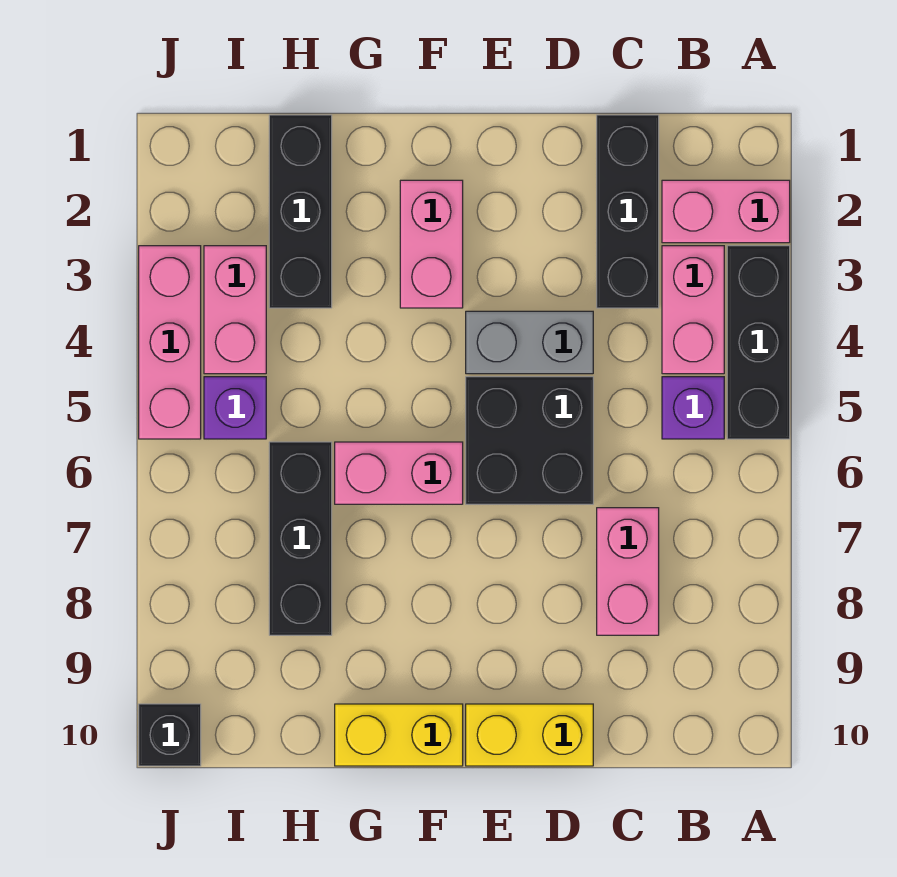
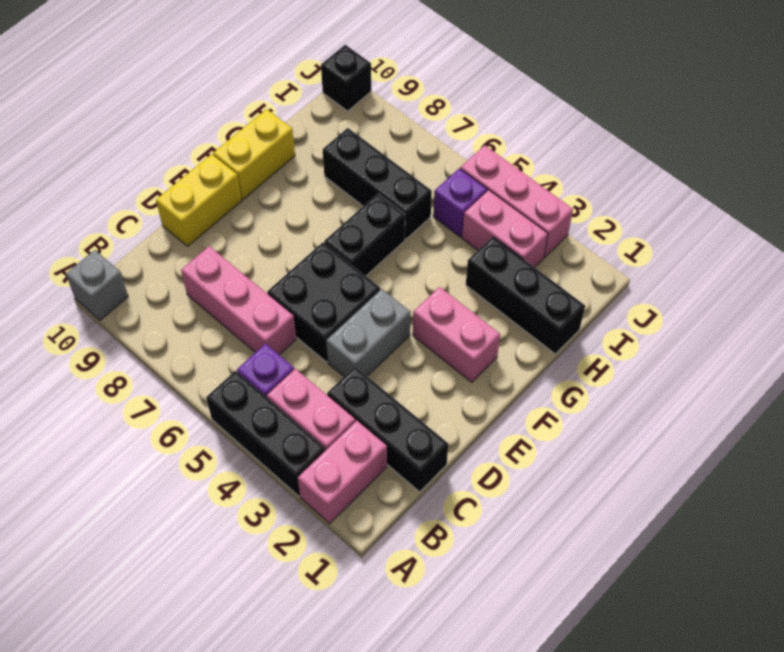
none -> grey 1x1 brick [66,250,128,320]
pink 1x2 brick [597,508,659,635] -> pink 1x3 brick [181,246,296,355]
pink 1x2 brick [335,442,463,504] -> black 1x2 brick [324,194,405,276]

